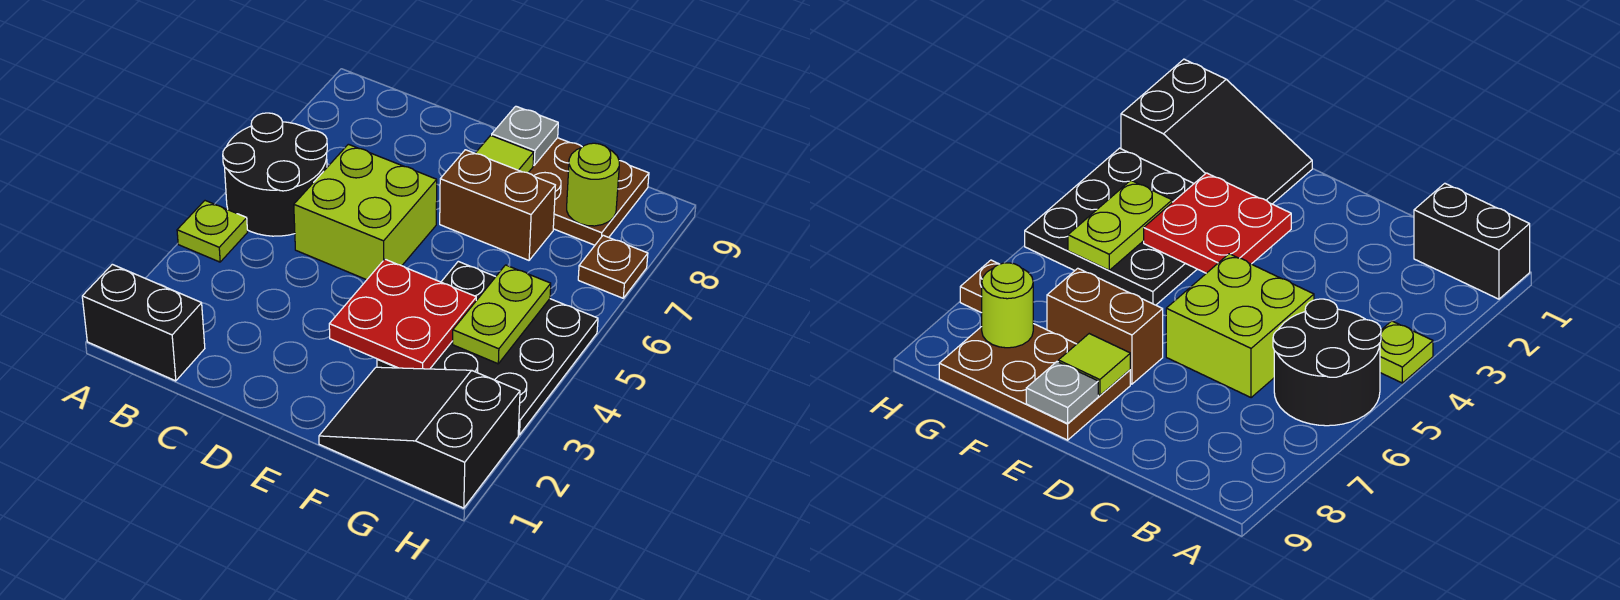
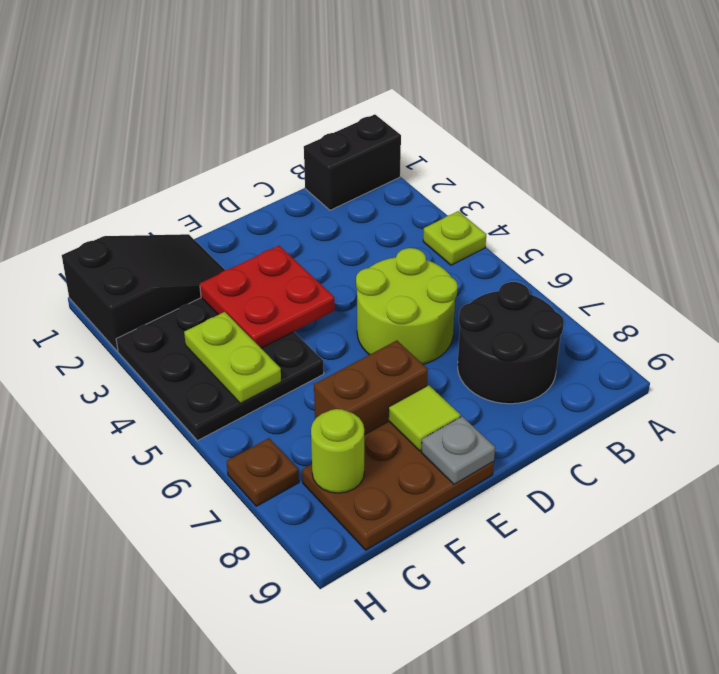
black 2x2 round brick [223,113,327,236] -> black 2x2 round brick moved to [458,282,564,404]
lime 2x2 brick [294,144,437,280] -> lime 2x2 round brick [356,248,458,364]

